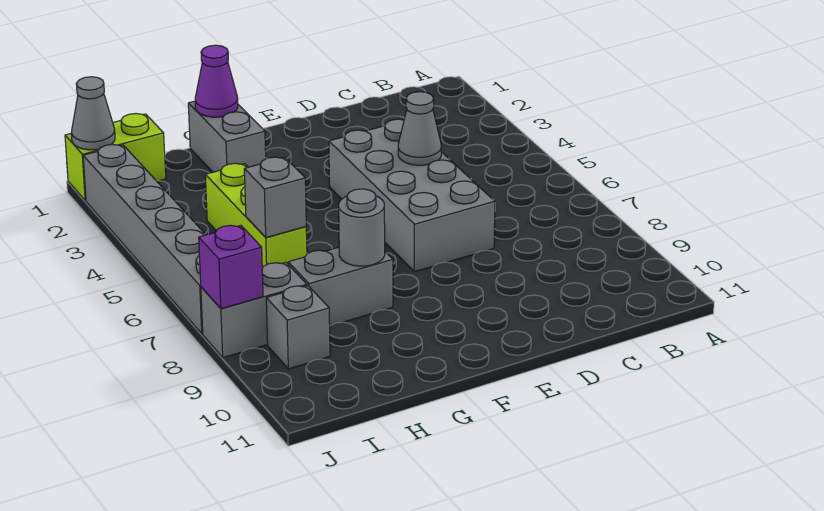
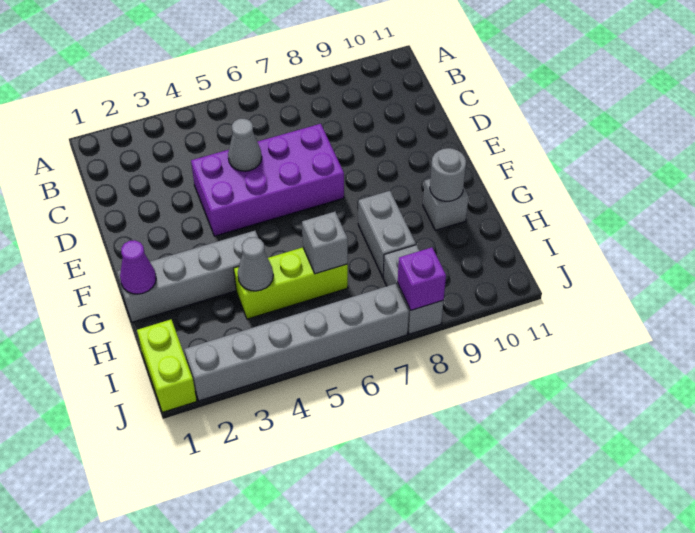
grey 2x4 brick [329,119,495,272] -> purple 2x4 brick [191,124,344,236]
grey 1x2 brick [188,101,266,172] -> grey 1x4 brick [117,231,258,322]
grey 1x1 round brick [339,189,385,266] -> grey 1x1 round brick moved to [430,148,466,201]
grey 1x1 brick [266,286,330,369] -> grey 1x1 brick moved to [423,179,469,230]
grey 1x1 cone [71,77,115,150] -> grey 1x1 cone moved to [238,237,273,291]

